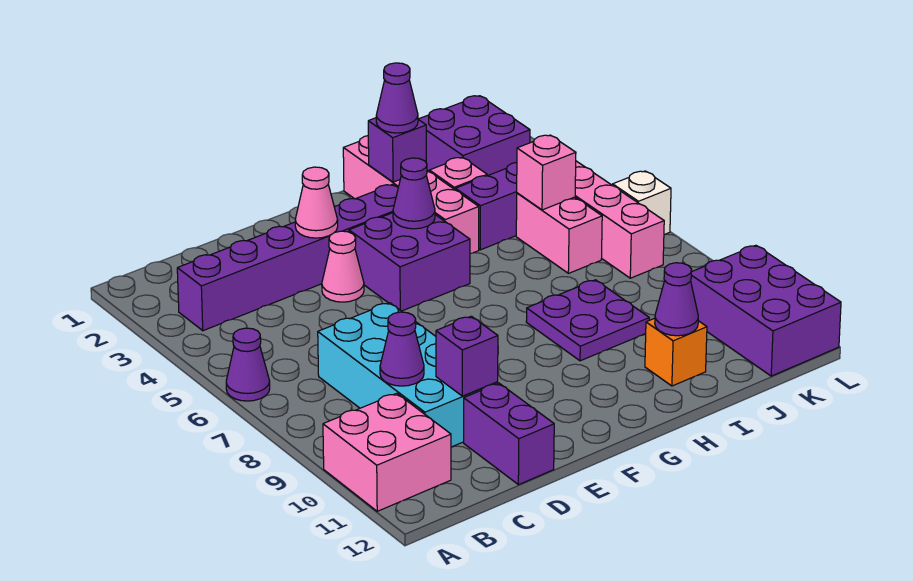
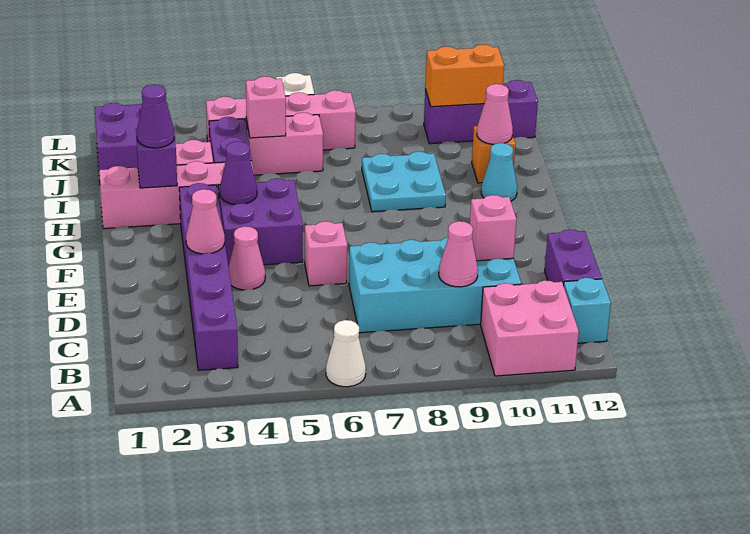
purple 1x1 cone [226,328,270,401] -> white 1x1 cone [326,320,366,387]
none -> cyan 1x1 brick [564,278,611,343]
purple 1x1 cone [380,312,424,386] -> pink 1x1 cone [439,221,478,287]
purple 1x1 brick [436,316,498,396] -> pink 1x1 brick [470,195,516,261]
purple 1x2 brick [464,383,554,485] -> purple 1x2 brick turned to [545,229,602,286]
none -> pink 1x1 brick [305,221,347,286]
purple 2x2 plate [526,280,649,361] -> cyan 2x2 plate [362,152,446,212]
none -> cyan 1x1 cone [481,143,517,201]
purple 1x1 cone [655,263,698,336] -> pink 1x1 cone [477,84,513,144]
purple 2x3 brick [691,245,841,376] -> purple 1x3 brick [424,80,538,144]
none -> orange 1x2 brick [425,44,504,107]

